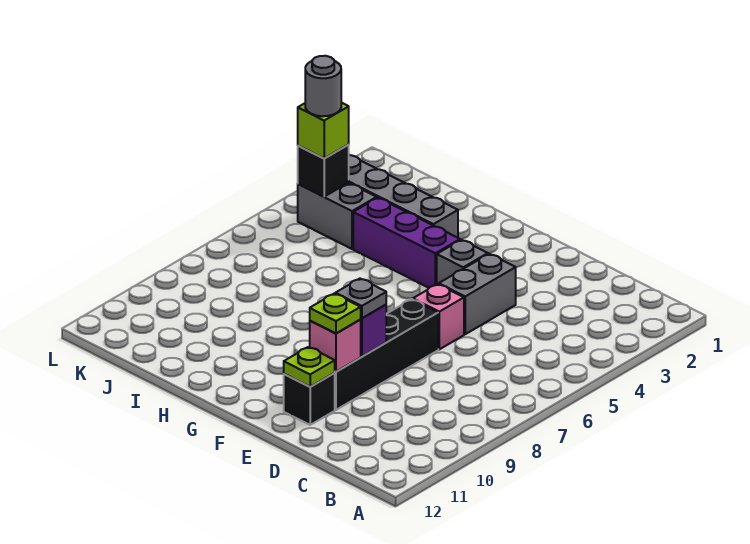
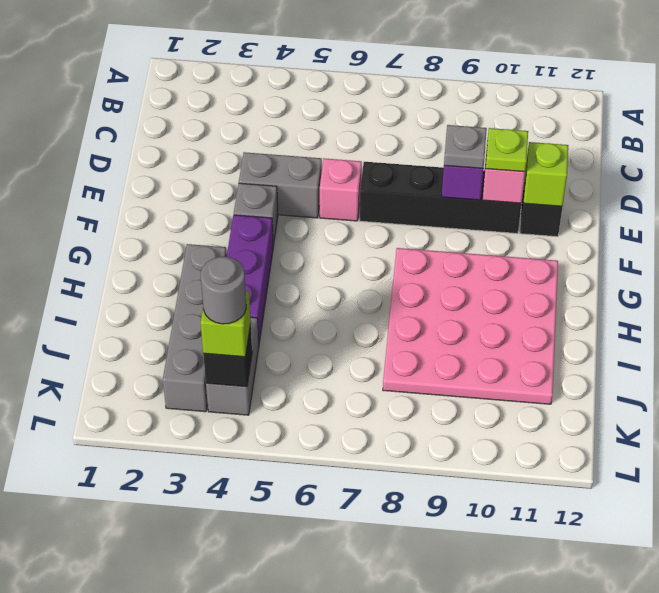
lime 1x1 plate [284,347,335,387] -> lime 1x1 brick [524,142,568,206]
none -> pink 4x4 plate [383,248,558,404]

